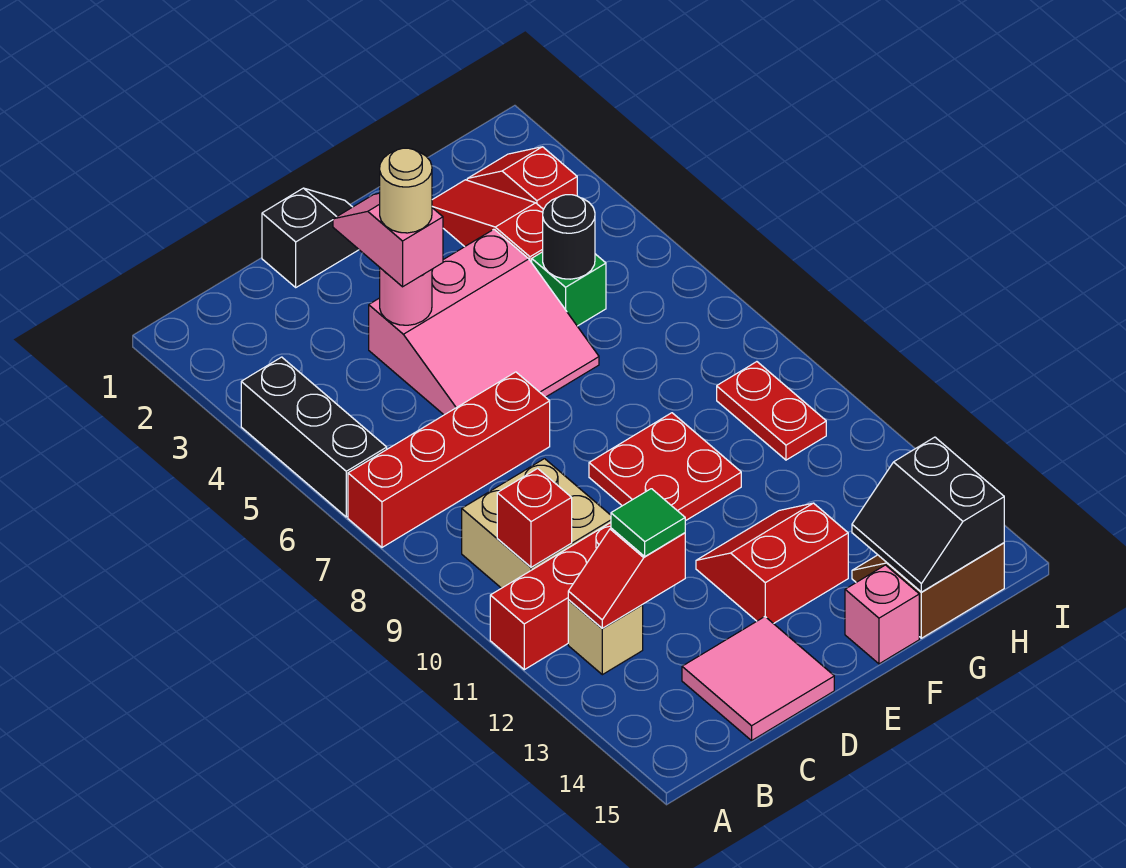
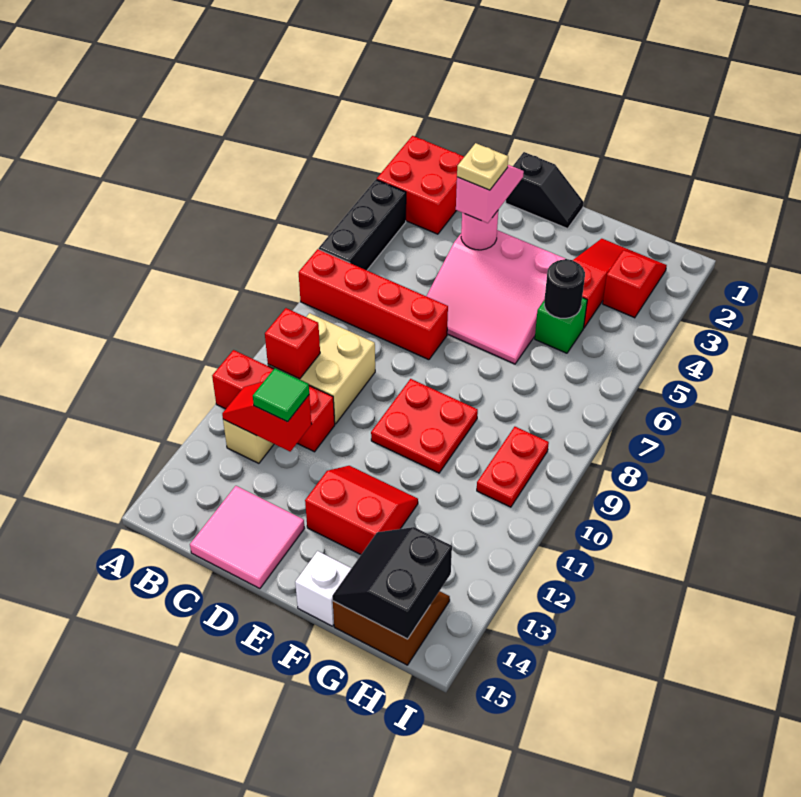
none -> red 2x2 brick [377,136,464,234]
tan 1x1 round brick [380,148,432,233] -> tan 1x1 plate [457,143,508,190]
pink 1x1 brick [845,565,919,664] -> white 1x1 brick [295,551,351,626]

